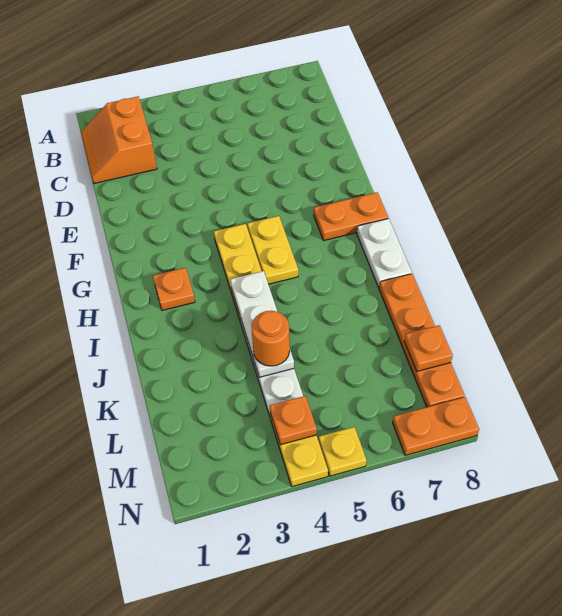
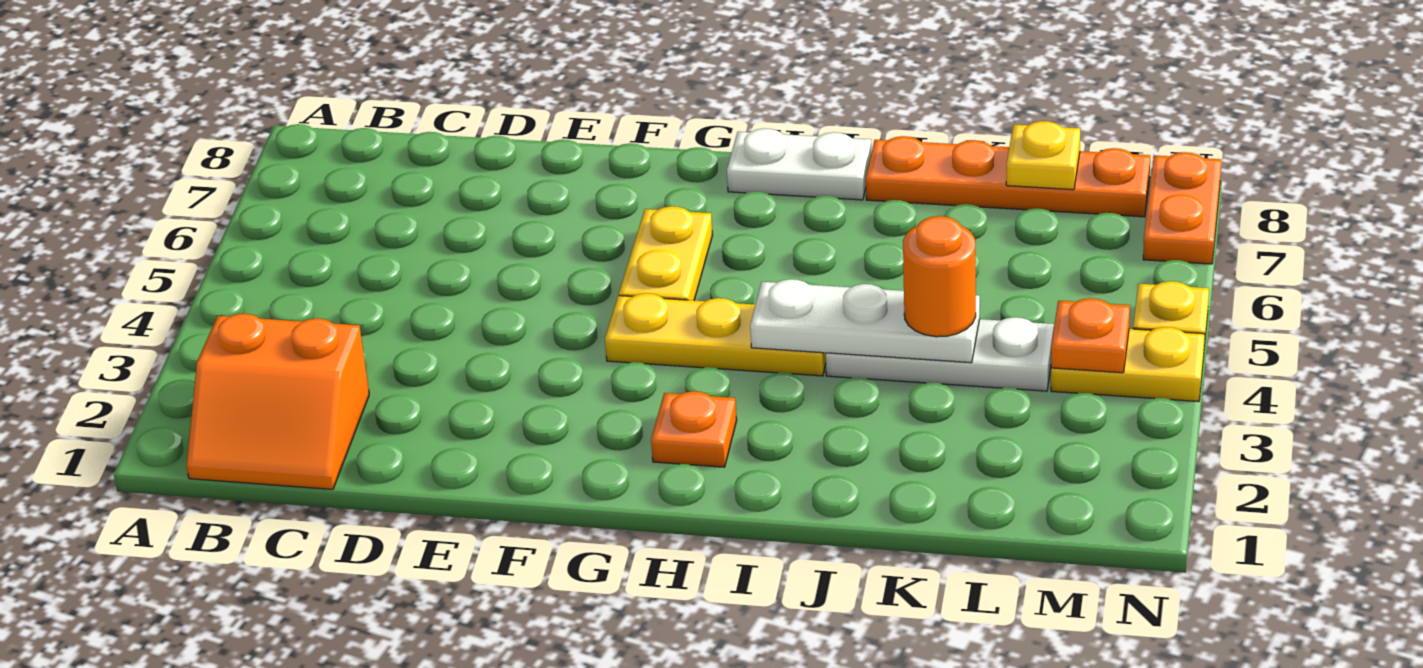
yellow 1x2 plate [247,216,298,284] -> yellow 1x2 plate turned to [619,206,712,300]
orange 1x2 plate [314,192,388,241] -> none
orange 1x1 plate [404,325,453,371] -> yellow 1x1 plate [1006,121,1080,190]

